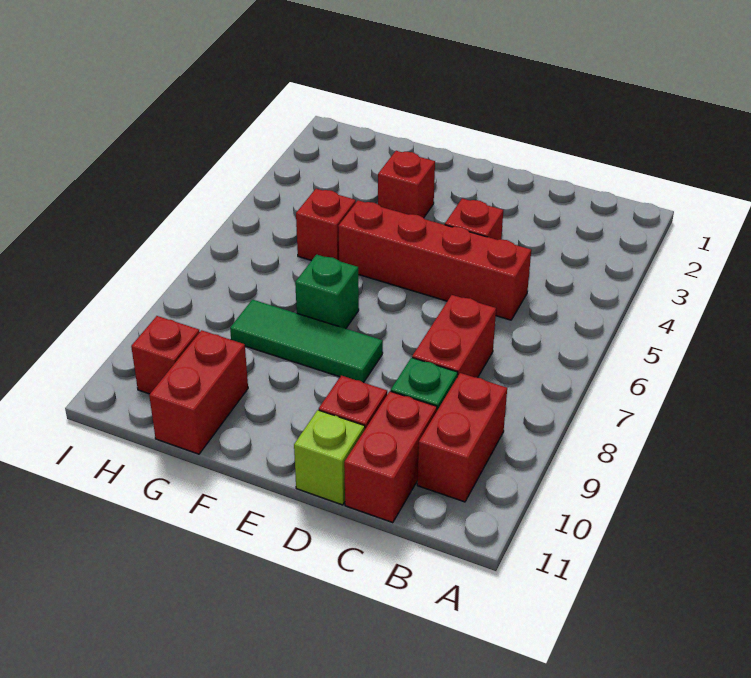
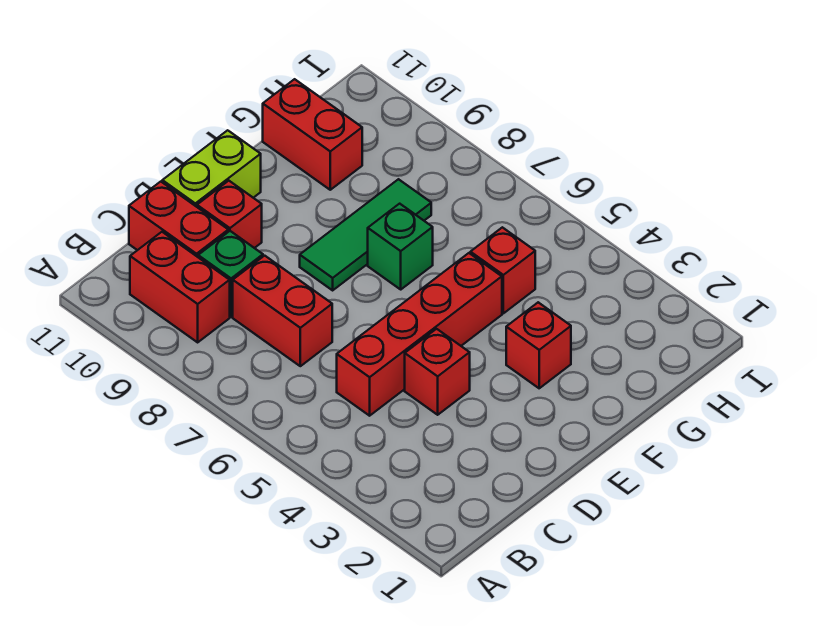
lime 1x1 brick [294,410,365,505] -> lime 1x2 brick [162,130,261,207]
red 1x1 brick [131,316,200,394] -> none

